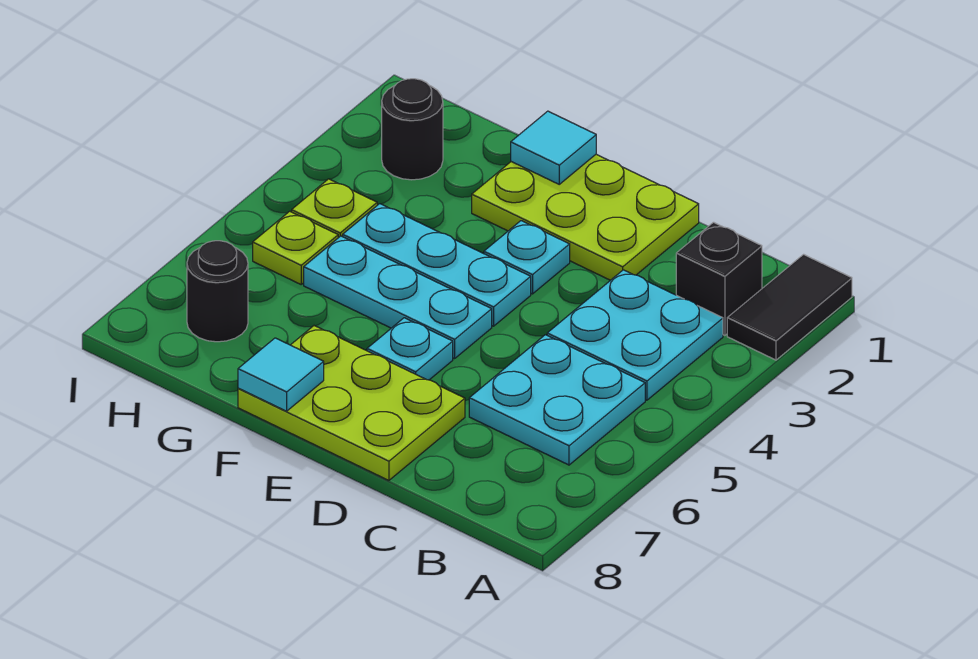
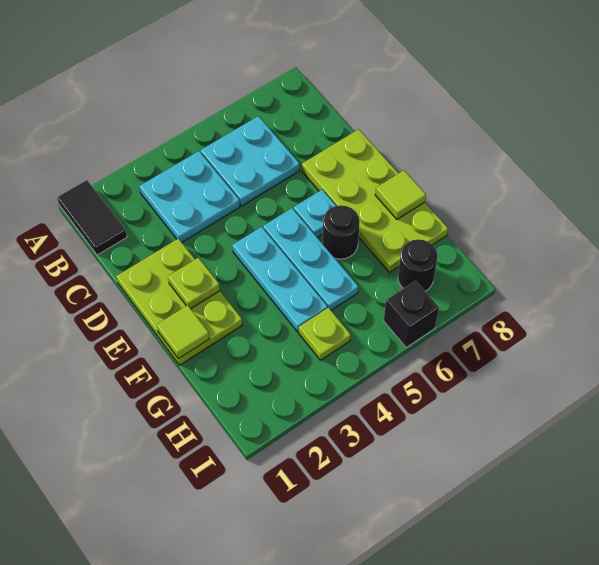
black 1x2 tile [727,254,852,360] -> black 1x2 tile turned to [57,180,127,255]
black 1x1 brick [676,222,762,335] -> black 1x1 brick moved to [384,281,439,347]
lime 2x3 plate [238,326,465,480] -> lime 2x4 plate [302,129,448,272]
cyan 1x1 plate [484,221,570,294] -> none
cyan 1x1 tile [511,111,596,184] -> lime 1x1 tile [157,305,209,359]
cyan 1x1 tile [238,338,324,411] -> lime 1x1 tile [375,171,426,219]
black 1x1 round brick [382,79,443,180] -> black 1x1 round brick moved to [322,205,360,259]
lime 1x1 plate [253,211,338,284] -> lime 1x1 plate moved to [168,258,220,309]

